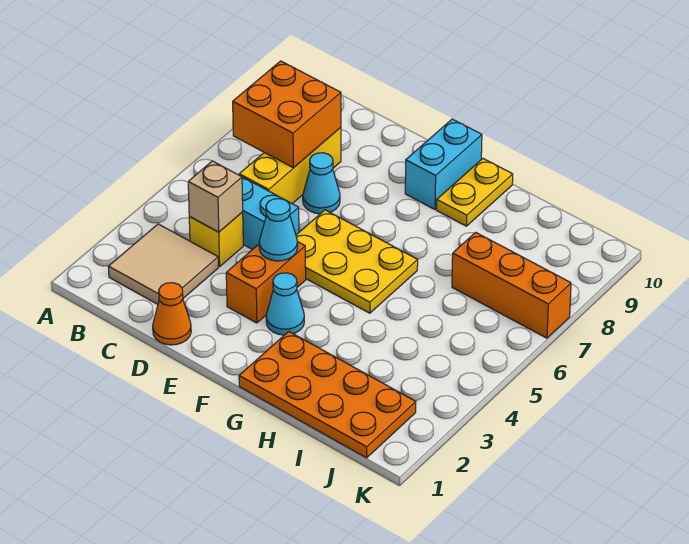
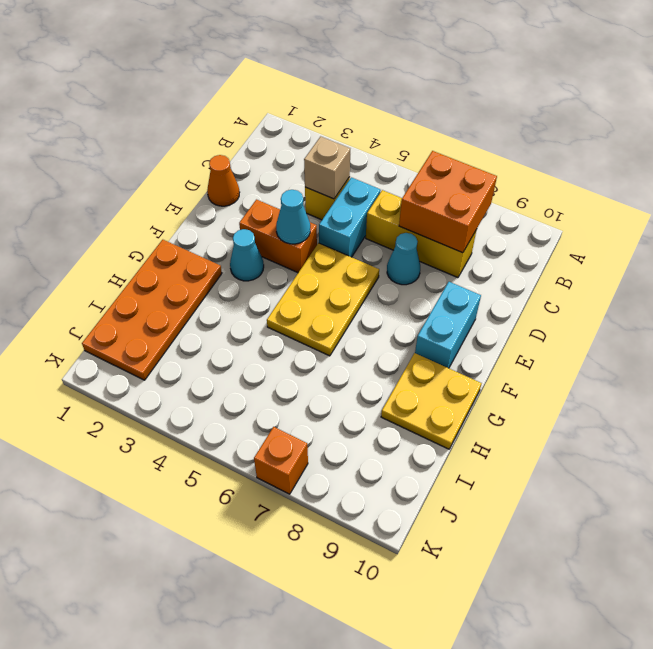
tan 2x2 tile [108,224,218,304] -> none
cyan 1x2 brick [405,119,482,209] -> cyan 1x2 brick turned to [415,282,481,368]
yellow 1x2 plate [437,159,513,226] -> yellow 2x2 plate [381,353,482,449]
orange 1x3 brick [452,232,571,338] -> orange 1x1 brick [254,427,308,494]

